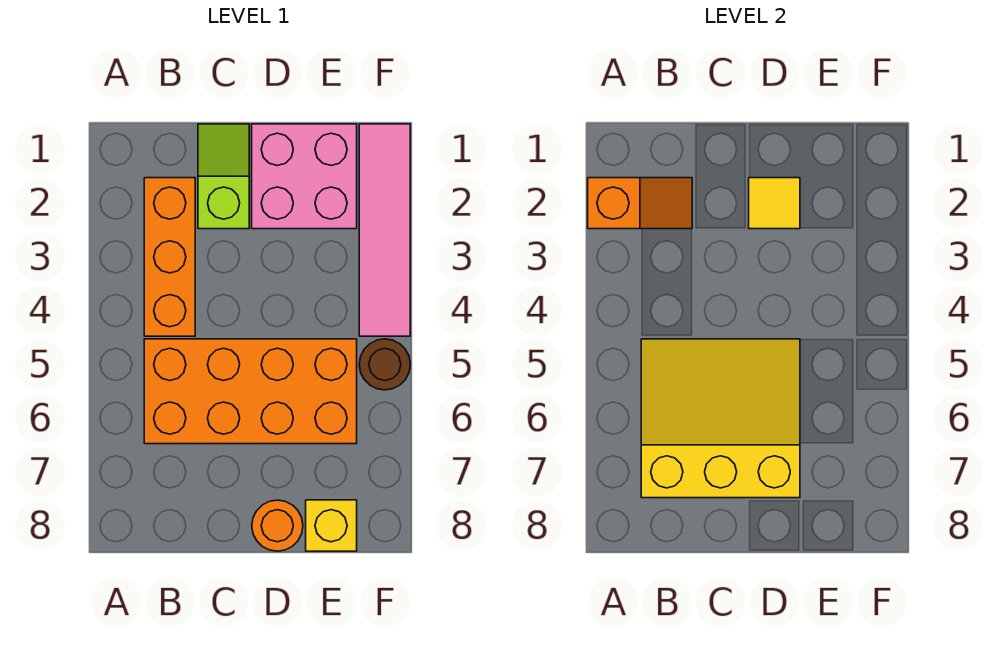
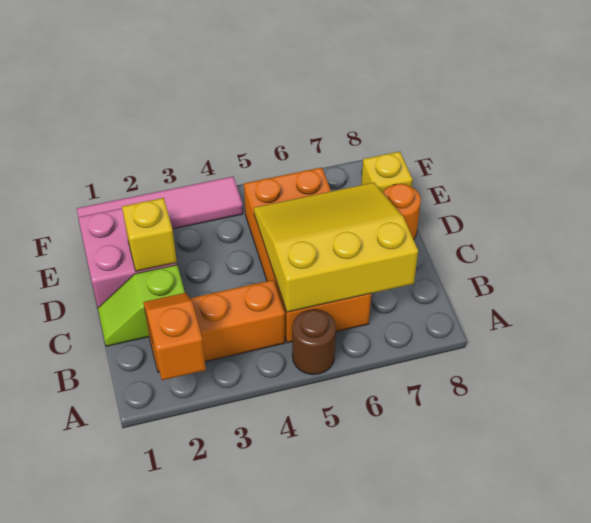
yellow 3x3 slope [641,339,800,498] -> yellow 3x3 slope turned to [254,183,418,312]
yellow 1x1 tile [749,178,800,229] -> yellow 1x1 brick [122,198,177,271]
brown 1x1 round brick [359,339,410,390] -> brown 1x1 round brick moved to [292,309,336,375]

